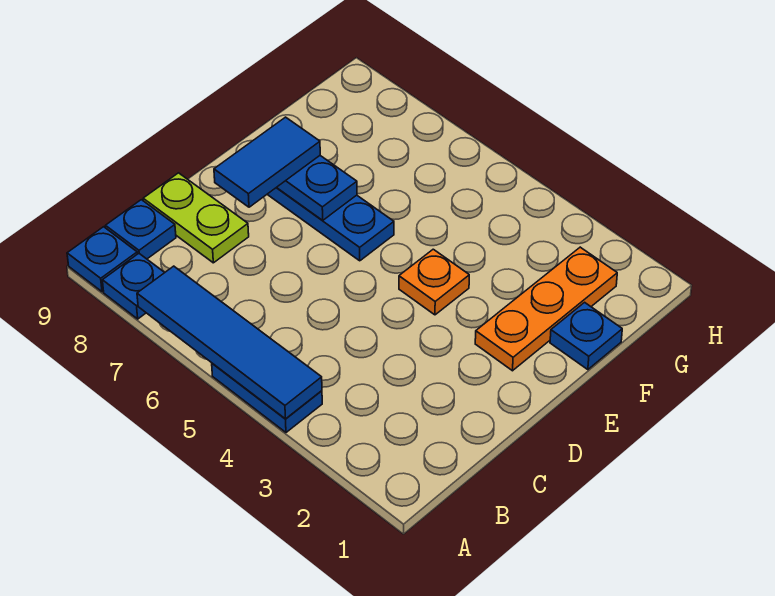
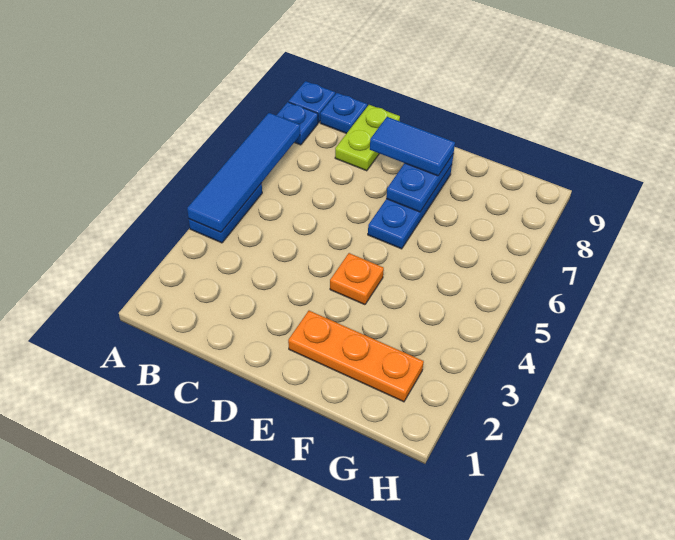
blue 1x1 plate [550,302,622,370] -> none

